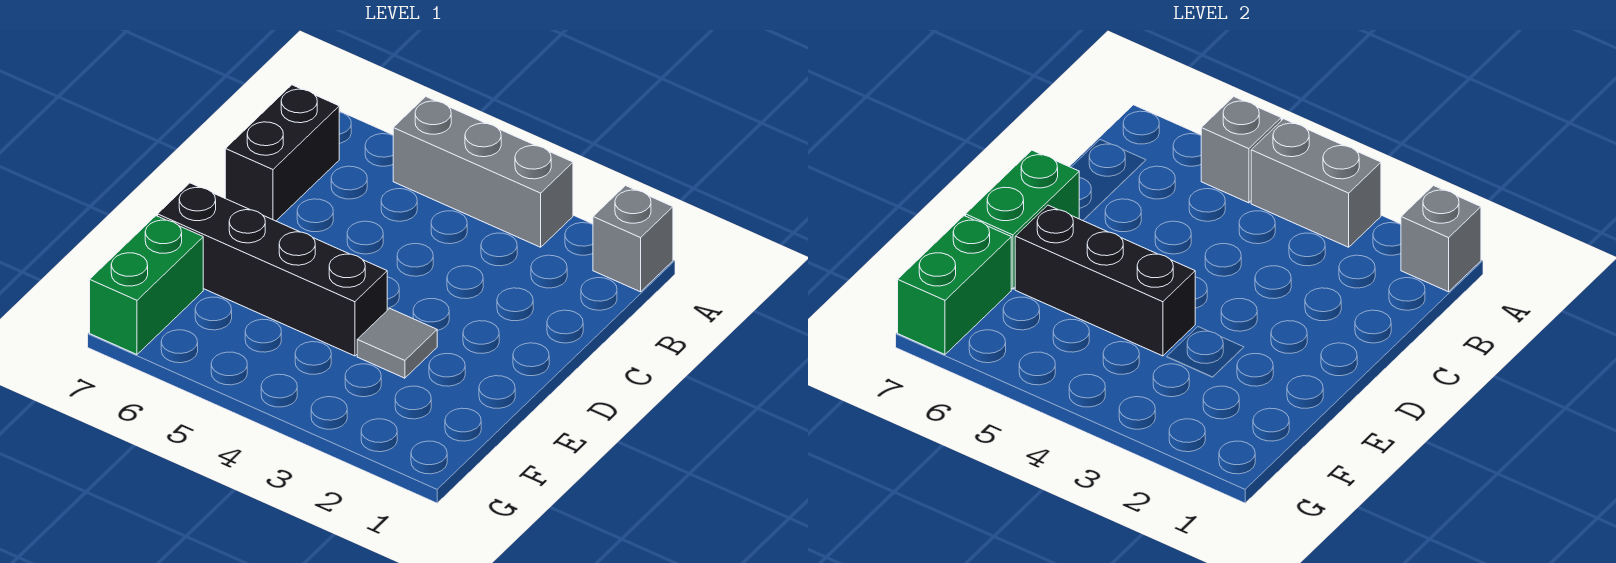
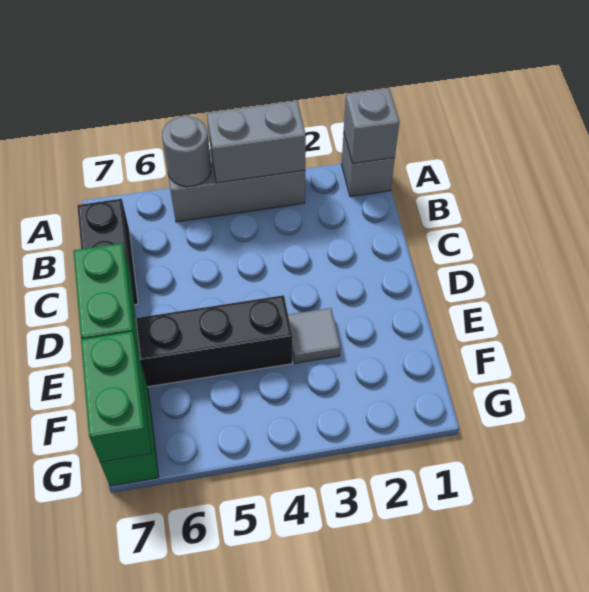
grey 1x1 brick [1201,97,1281,203] -> grey 1x1 round brick [162,116,211,187]
black 1x3 brick [1015,205,1195,356] -> none

